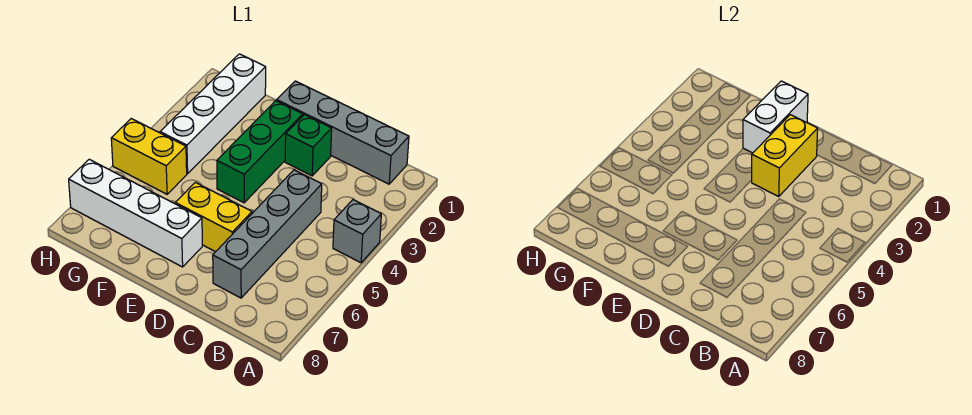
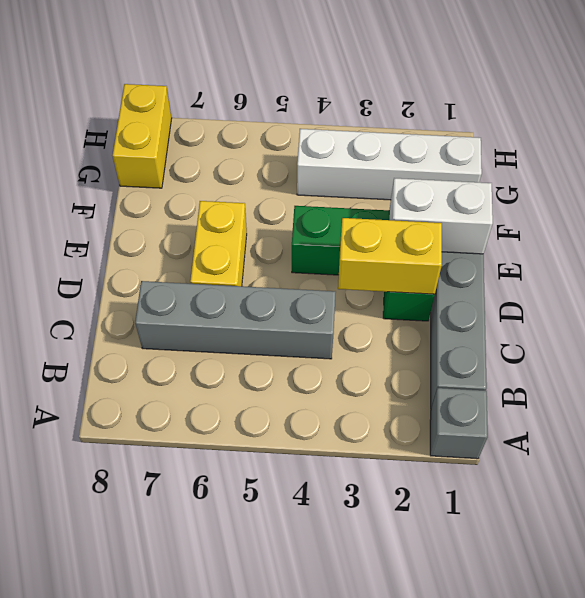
grey 1x1 brick [333,200,381,263] -> grey 1x1 brick moved to [430,388,488,459]
white 1x4 brick [69,159,202,267] -> none
yellow 1x2 brick [111,119,187,194] -> yellow 1x2 brick moved to [113,84,172,188]

